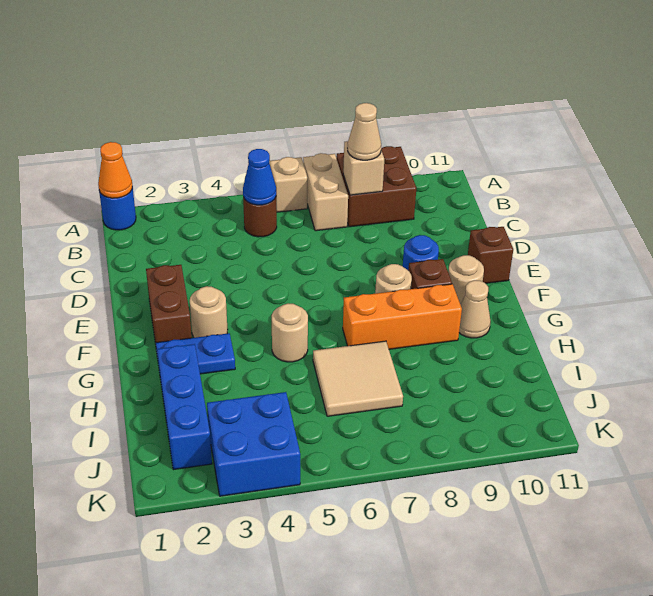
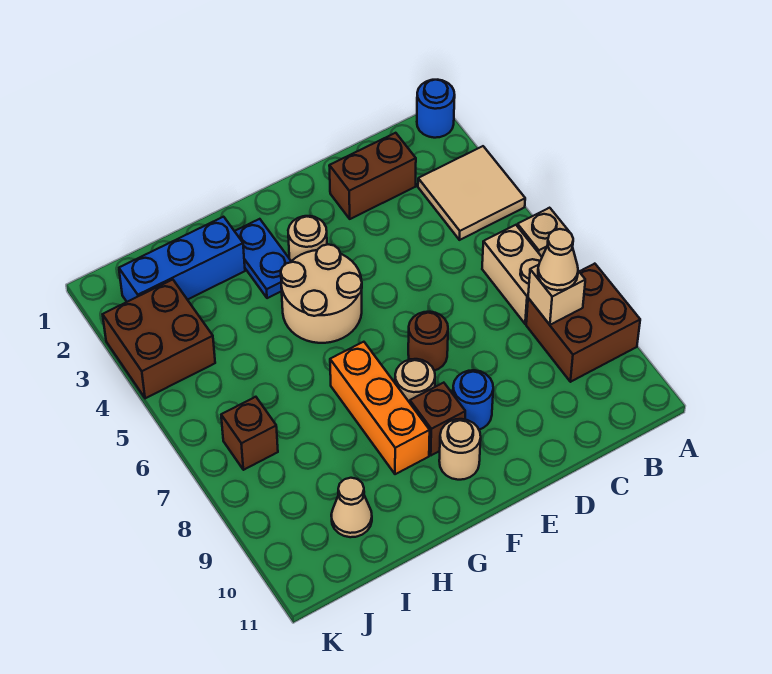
orange 1x1 cone [98,142,132,198] -> none
tan 1x2 brick [303,153,348,231] -> tan 1x2 brick turned to [482,225,542,324]
brown 1x1 round brick [243,197,277,237] -> brown 1x1 round brick moved to [408,312,448,371]
blue 1x1 cone [243,149,276,205] -> none
brown 1x2 brick [146,265,192,344] -> brown 1x2 brick moved to [329,133,416,219]
brown 1x1 brick [468,227,513,283] -> brown 1x1 brick moved to [221,397,278,470]
tan 1x1 round brick [272,303,308,362] -> tan 2x2 round brick [281,244,362,343]
tan 1x1 cone [459,280,491,338] -> tan 1x1 cone moved to [331,478,372,537]
tan 2x2 tile [313,341,403,416] -> tan 2x2 tile moved to [418,146,525,240]
blue 2x2 brick [207,392,300,496] -> brown 2x2 brick [103,280,215,398]

